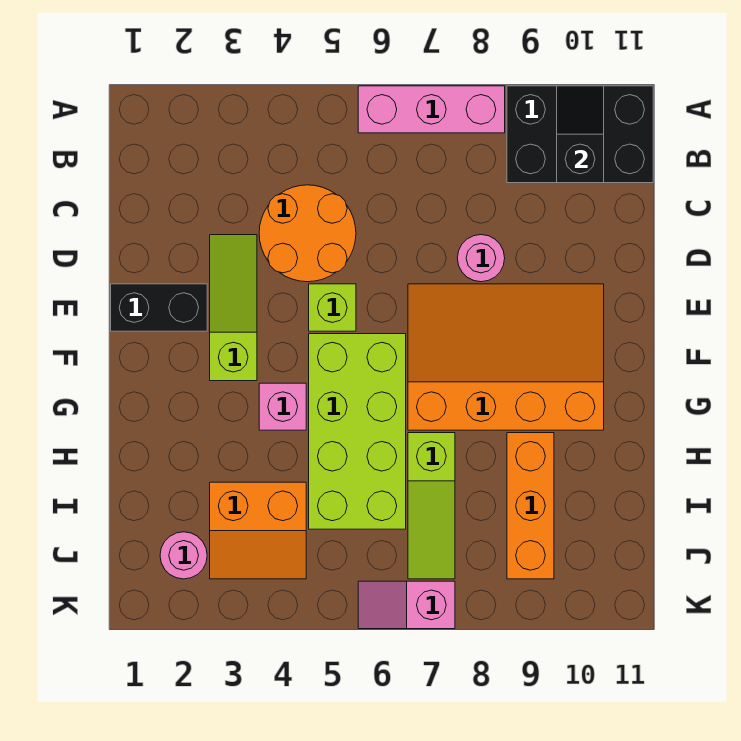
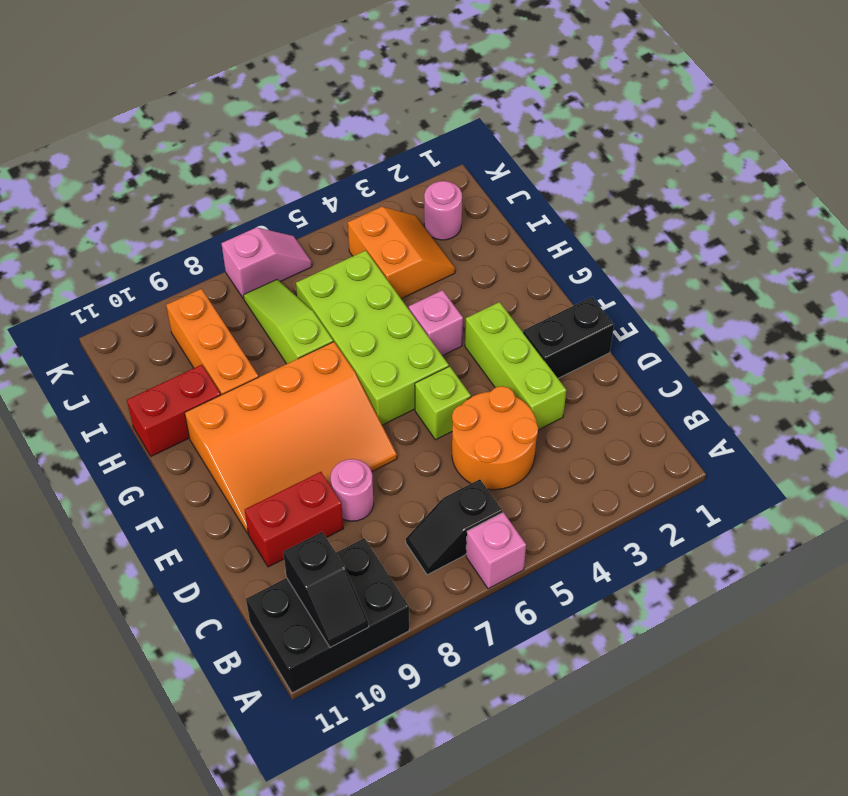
pink 1x3 brick [358,86,505,133] -> pink 1x1 brick [466,512,526,589]
none -> black 1x2 slope [406,479,502,575]
lime 1x3 slope [210,235,257,381] -> lime 1x3 brick [465,302,566,430]
none -> red 1x2 brick [245,472,343,567]
none -> red 1x2 brick [127,365,220,456]
orange 2x2 slope [210,482,306,579] -> orange 2x2 slope turned to [348,207,455,299]

